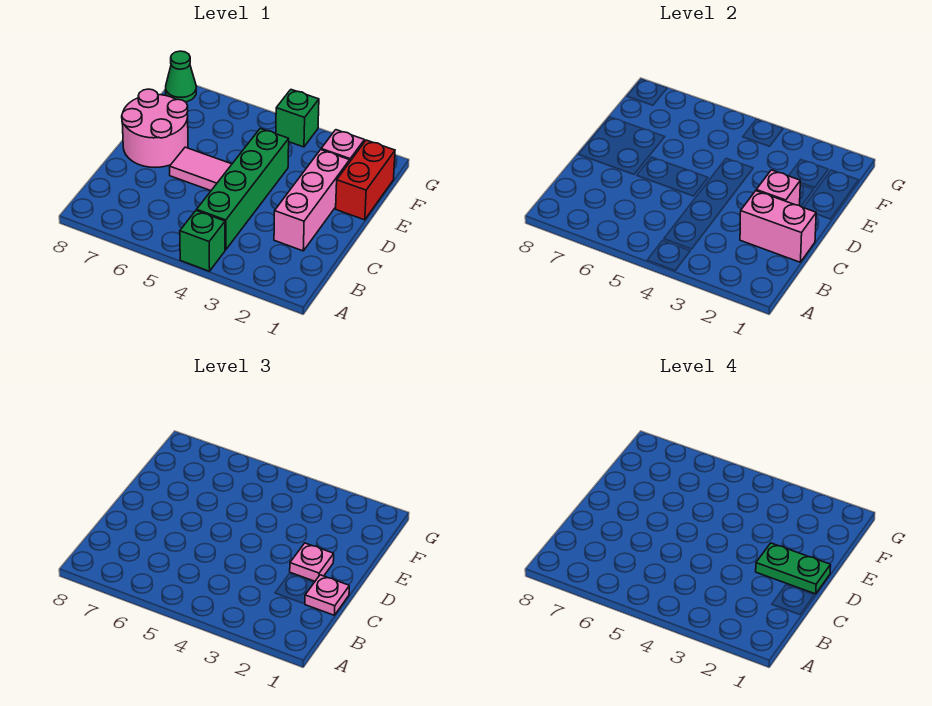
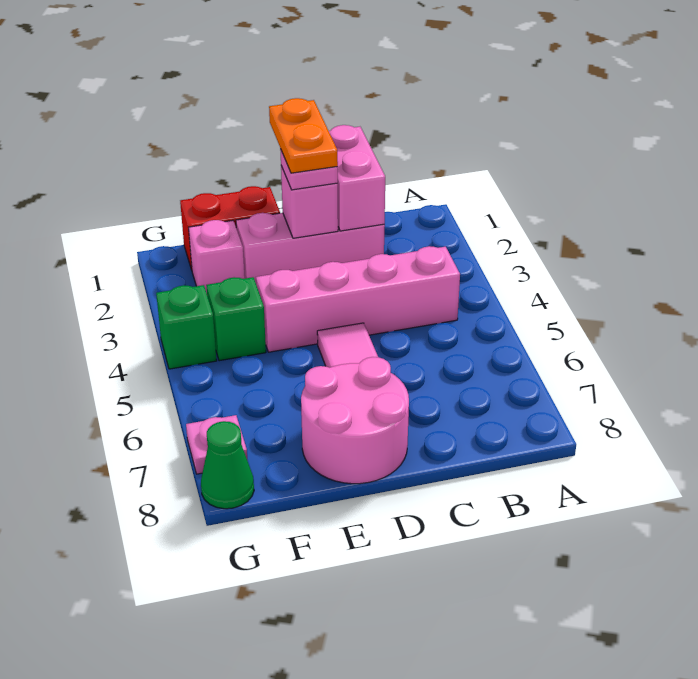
green 1x1 brick [180,211,225,271] -> green 1x1 brick moved to [206,277,266,361]
green 1x4 brick [197,128,289,250] -> pink 1x4 brick [256,246,460,352]
pink 1x1 plate [305,575,349,615] -> pink 1x1 plate moved to [186,415,248,474]
green 1x2 plate [756,543,831,594] -> orange 1x2 plate [269,98,338,173]

